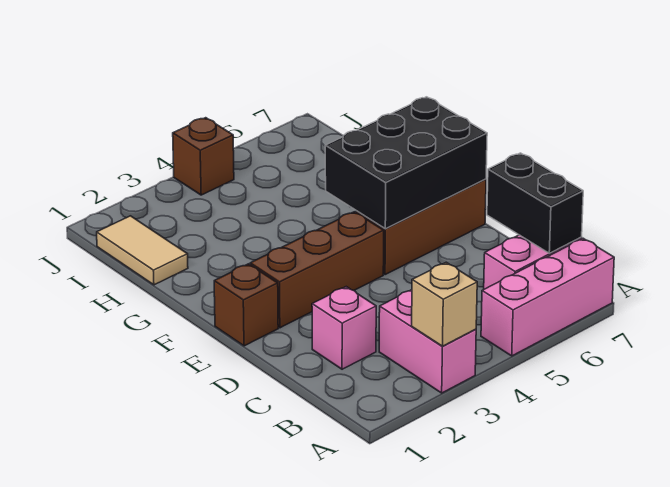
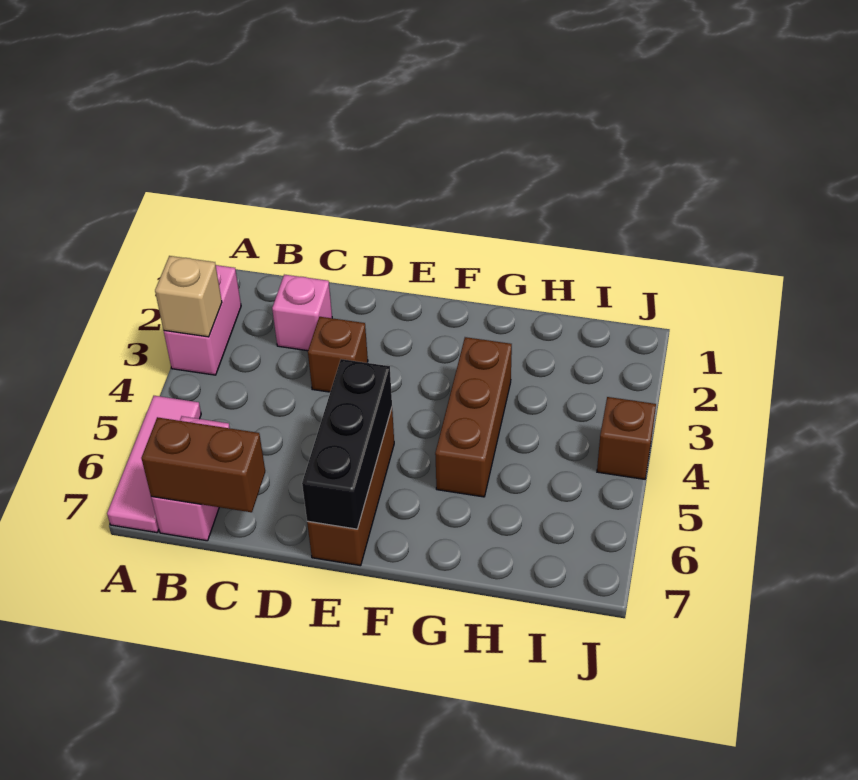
pink 1x2 brick [379,290,476,393] -> pink 1x2 brick turned to [164,265,241,375]
pink 1x3 brick [481,238,614,356] -> pink 1x3 tile [107,396,201,533]
black 1x2 brick [487,153,583,253] -> brown 1x2 brick [141,417,265,512]
brown 1x1 brick [214,264,278,346] -> brown 1x1 brick moved to [308,317,368,392]
brown 1x3 brick [250,212,384,328] -> brown 1x3 brick moved to [435,337,512,497]
black 2x3 brick [325,97,487,229] -> black 1x3 brick [302,359,392,529]
tan 1x2 tile [97,216,188,285] -> none

